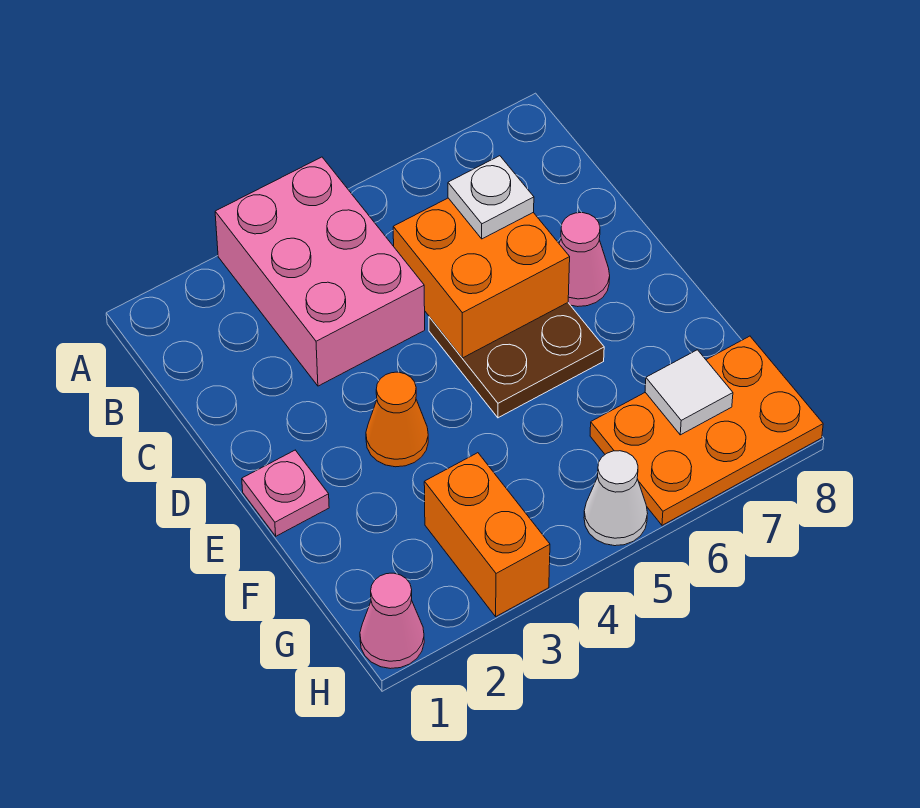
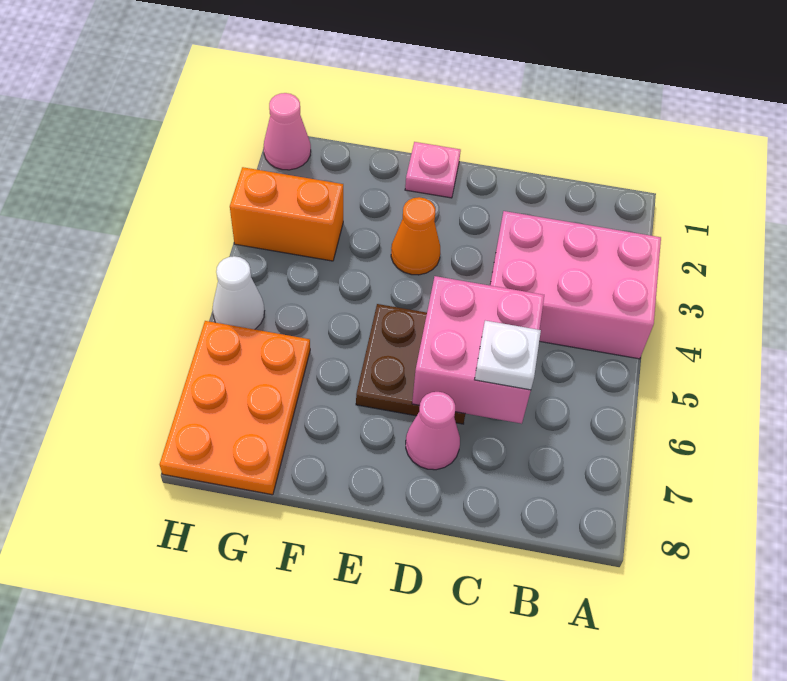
orange 2x2 brick [393,198,570,358] -> pink 2x2 brick [412,276,544,424]
white 1x1 tile [645,350,733,435] -> none

